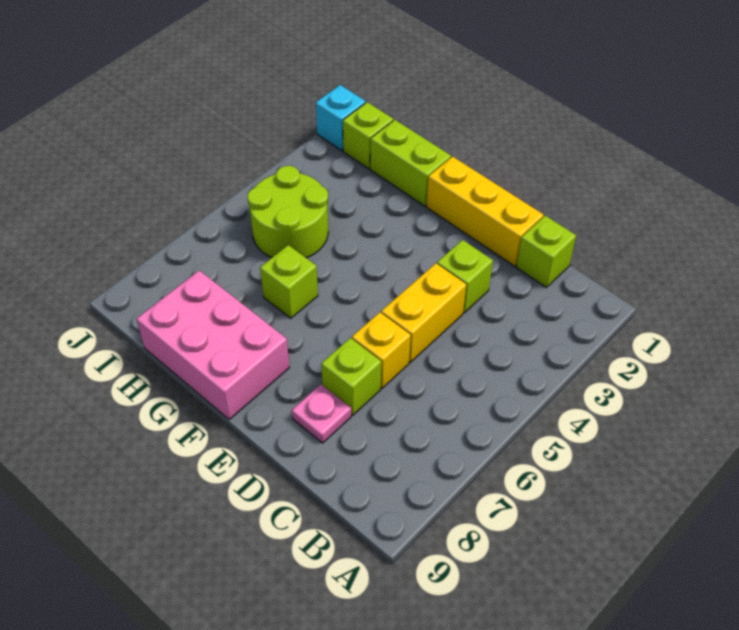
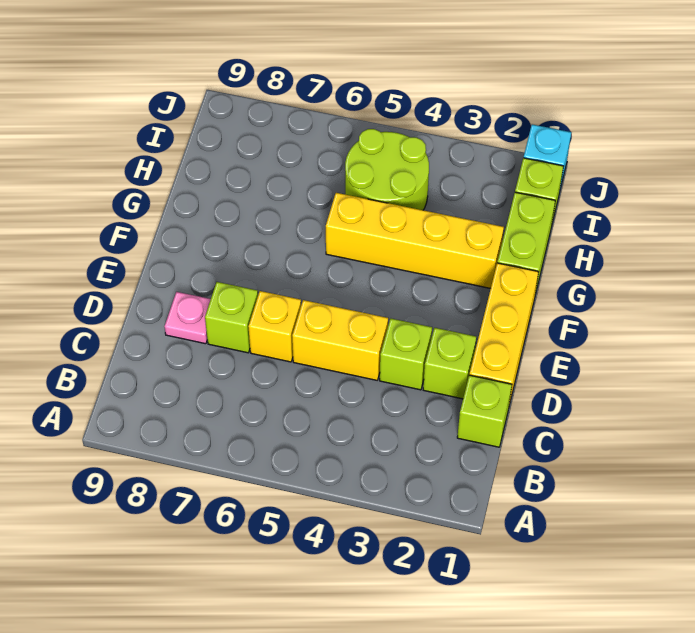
pink 2x3 brick [137,270,289,420] -> none
none -> yellow 1x4 brick [326,193,504,288]
lime 1x1 brick [260,245,318,318] -> lime 1x1 brick moved to [423,328,476,399]

